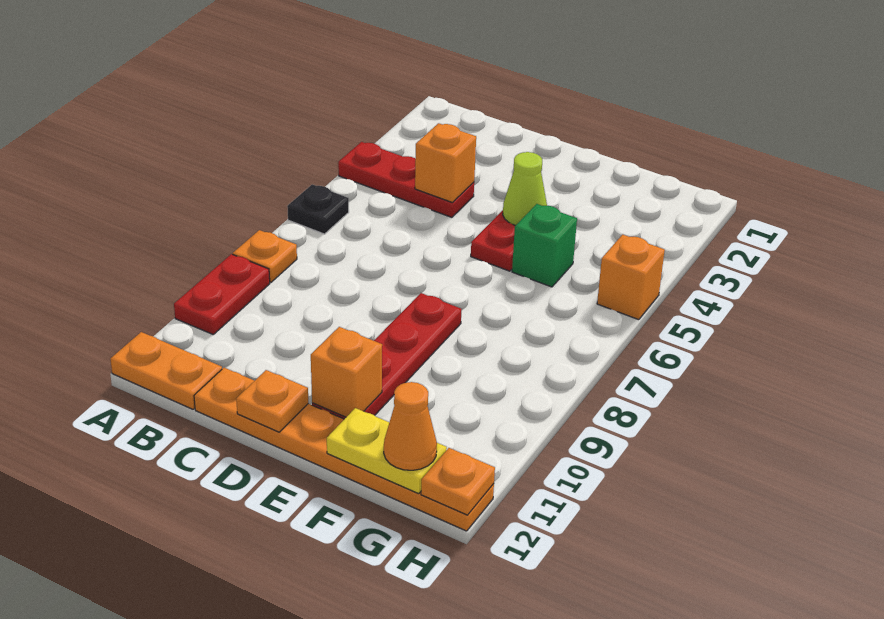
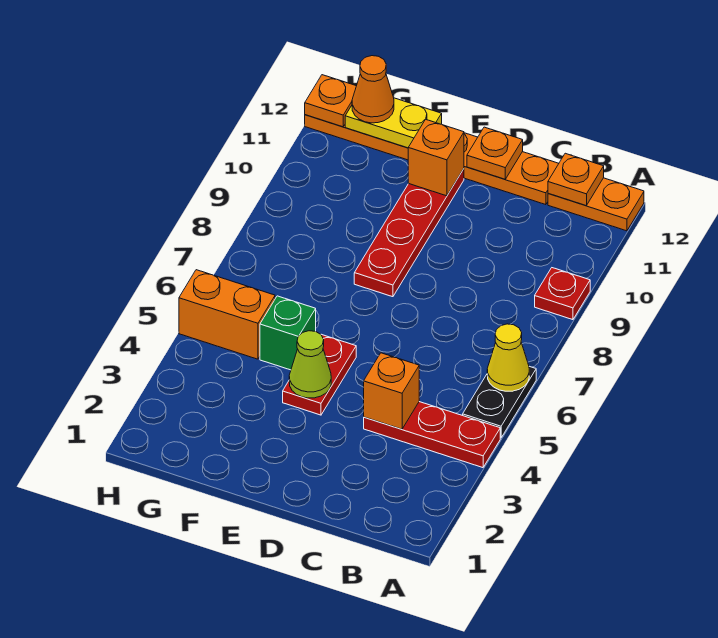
black 1x1 plate [287,184,349,234] -> black 1x2 plate [463,366,536,438]
none -> yellow 1x1 cone [487,324,529,391]
orange 1x1 plate [233,230,297,282] -> orange 1x1 plate moved to [548,153,604,206]
red 1x2 plate [174,254,270,334] -> red 1x1 plate [535,268,590,320]
orange 1x1 brick [597,235,665,320] -> orange 1x2 brick [179,270,275,359]

